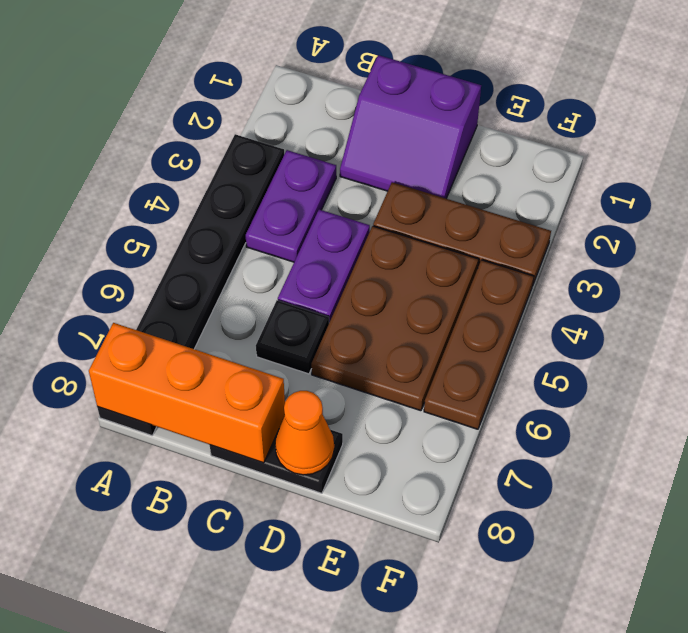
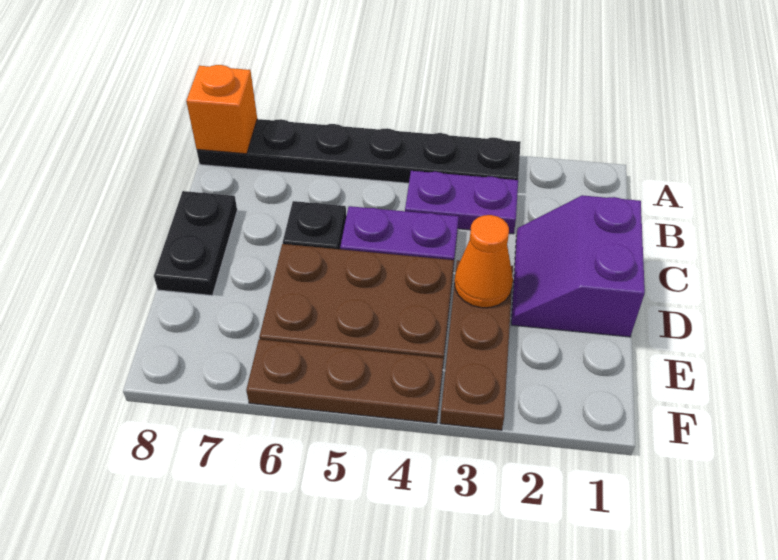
orange 1x3 brick [89,323,285,463] -> orange 1x1 brick [186,65,257,154]
orange 1x1 cone [275,391,334,475] -> orange 1x1 cone moved to [455,215,513,308]

